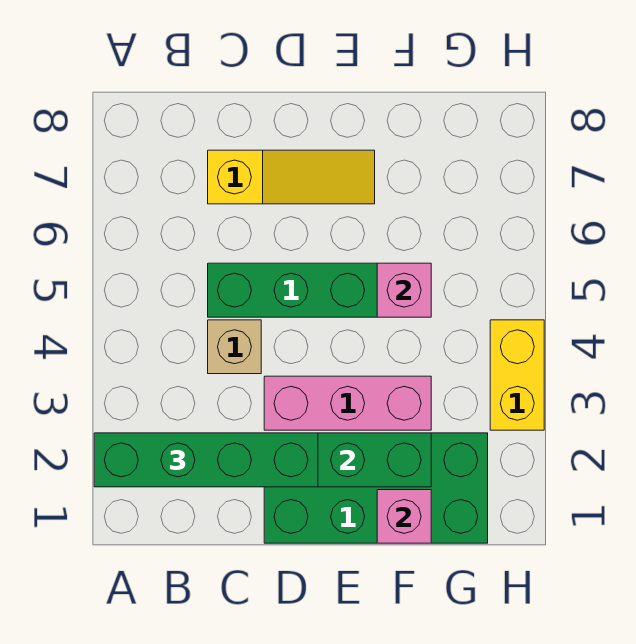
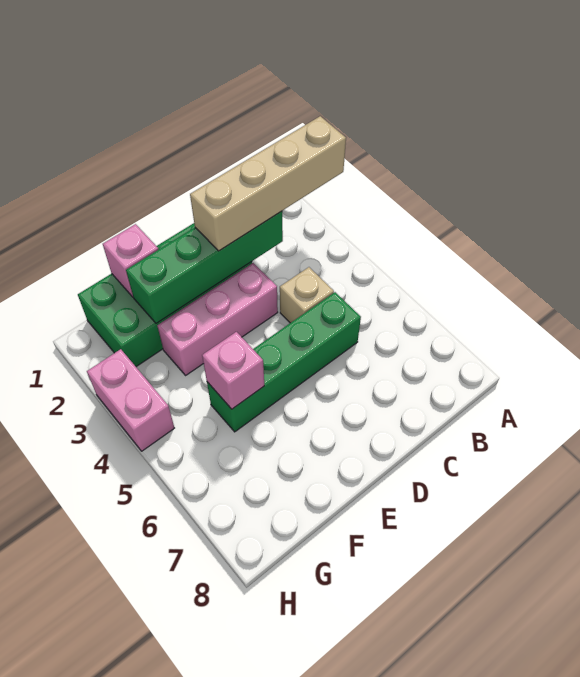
green 1x4 brick [94,433,318,487] -> tan 1x4 brick [190,116,346,251]
yellow 1x3 slope [208,150,375,204] -> none
yellow 1x2 brick [490,320,544,430] -> pink 1x2 brick [87,349,174,451]

